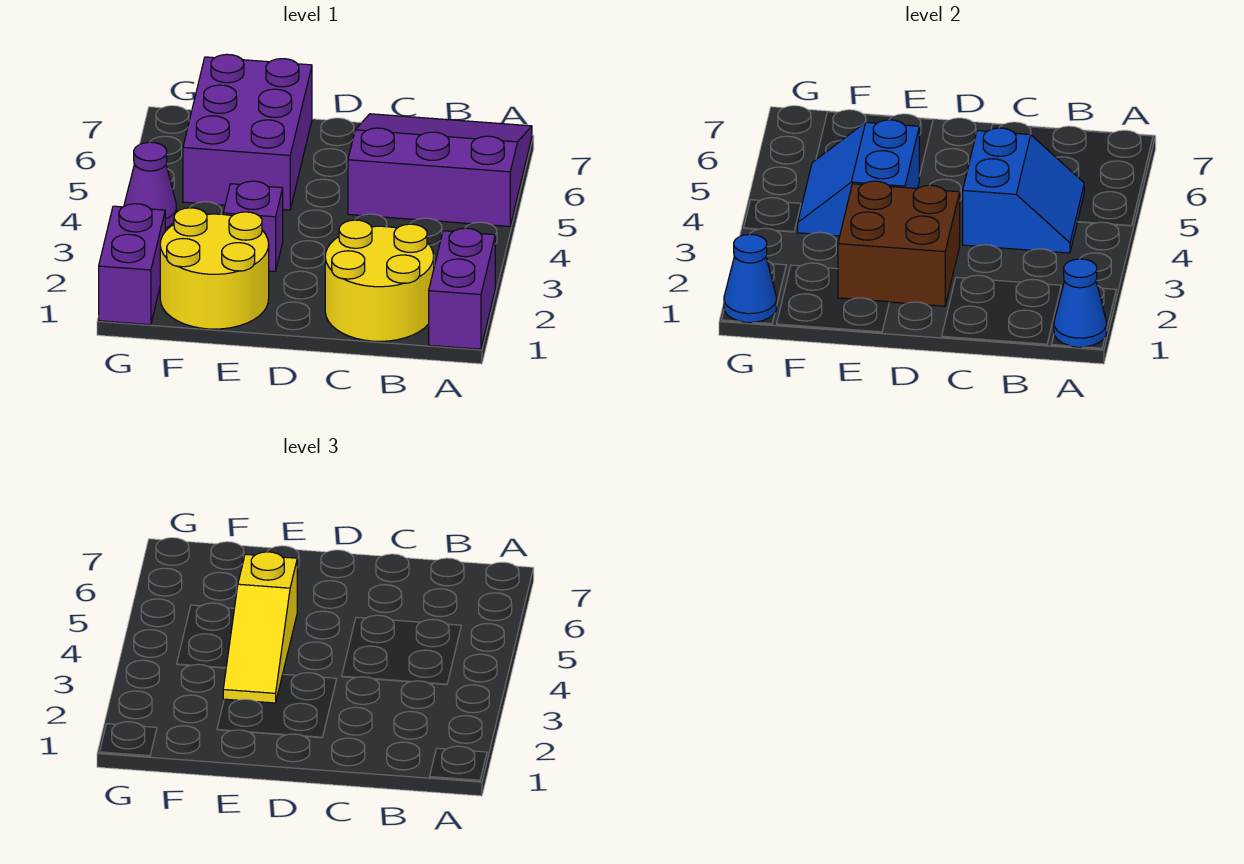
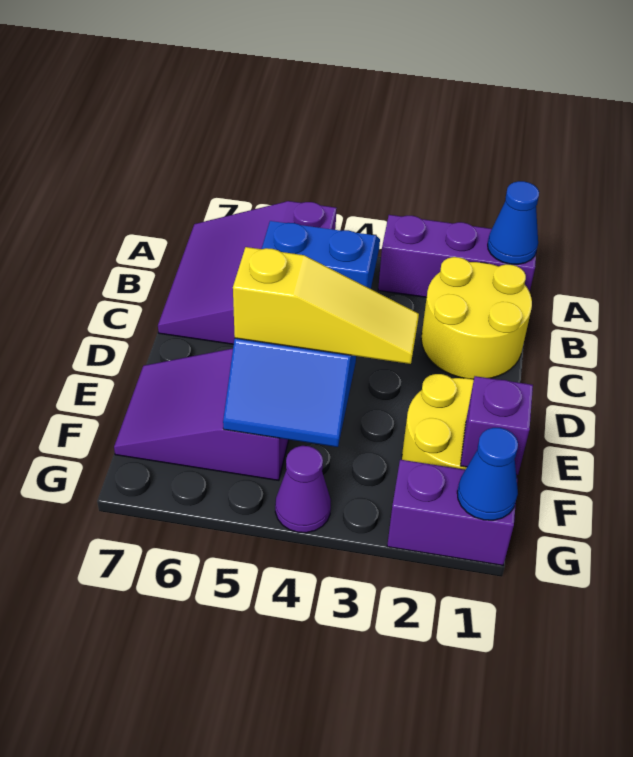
purple 1x2 brick [429,228,495,349] -> purple 1x3 brick [378,215,536,297]
brown 2x2 brick [838,181,960,306] -> none
purple 1x1 brick [223,181,283,271] -> purple 1x1 brick moved to [461,376,533,475]
purple 2x3 brick [183,54,312,210] -> purple 2x3 slope [114,348,289,481]

